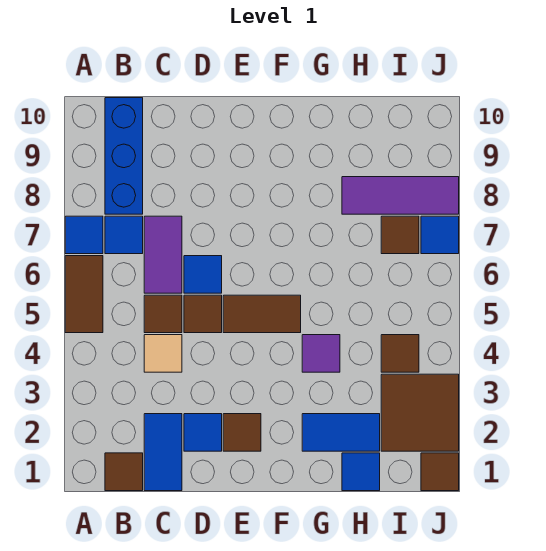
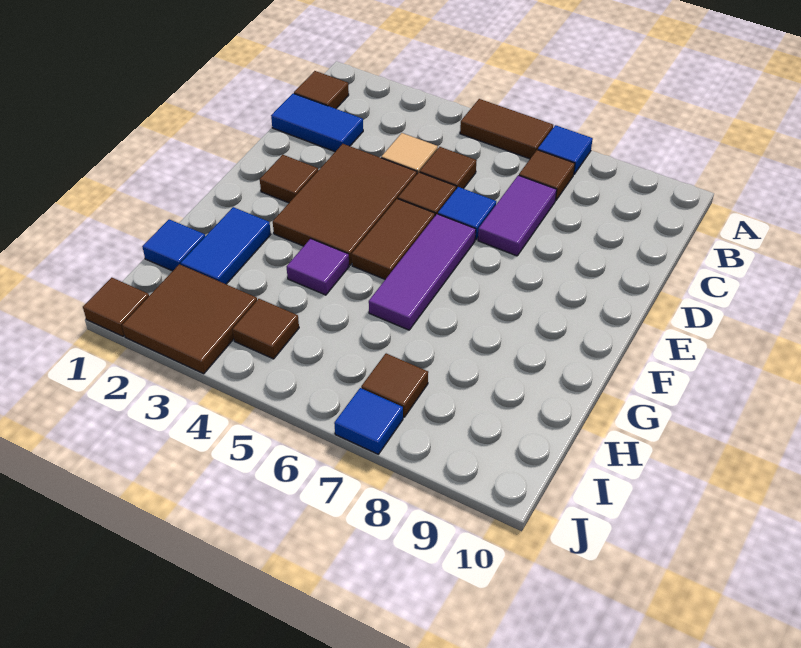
blue 1x1 tile [105,216,143,254] -> brown 1x1 tile [519,150,575,201]
blue 1x3 brick [105,98,143,214] -> none
purple 1x2 tile [144,216,182,293] -> purple 1x2 tile turned to [478,175,557,256]
blue 1x1 tile [184,414,222,451] -> none
none -> brown 2x3 tile [273,144,417,265]
purple 1x3 tile [342,177,459,214] -> purple 1x3 tile moved to [369,214,476,330]

